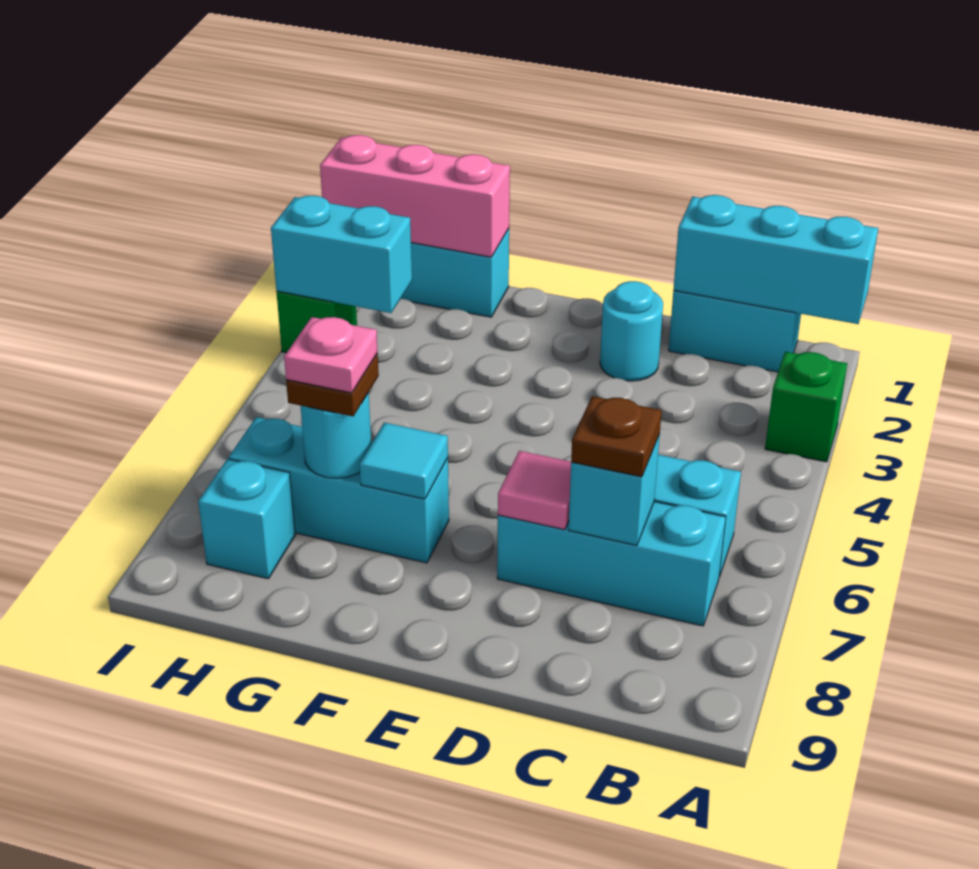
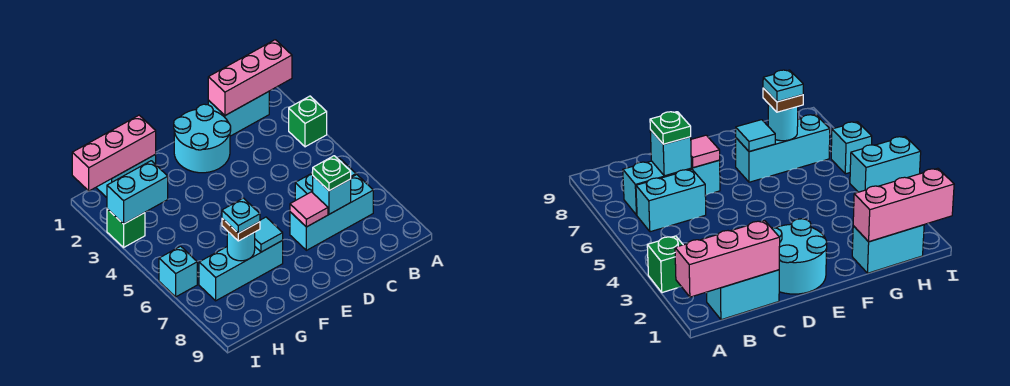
cyan 1x3 brick [673,195,878,324] -> pink 1x3 brick [208,40,292,115]
brown 1x1 plate [571,396,662,477] -> green 1x1 plate [313,156,351,191]
cyan 1x1 round brick [600,281,663,381] -> cyan 2x2 round brick [174,104,231,173]
pink 1x1 plate [284,317,378,393] -> cyan 1x1 plate [222,198,260,233]
cyan 1x1 brick [198,459,295,579] -> cyan 1x1 brick moved to [159,246,197,297]

